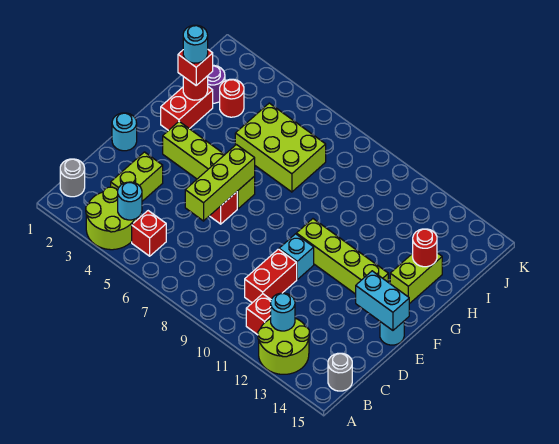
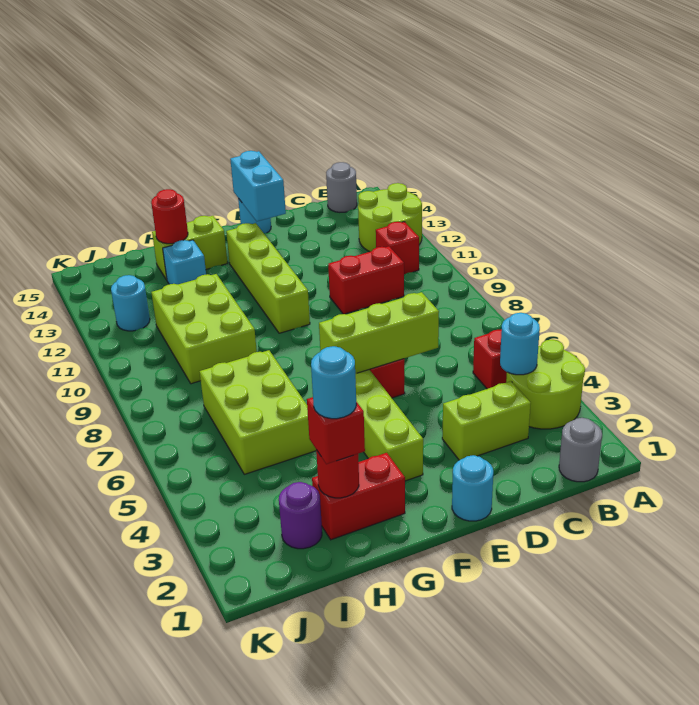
cyan 1x1 round brick [271,293,295,331] -> cyan 1x1 round brick moved to [111,275,150,331]
cyan 1x1 brick [279,234,314,279] -> cyan 1x1 brick moved to [163,240,206,284]
none -> lime 2x3 brick [151,274,257,384]
red 1x1 round brick [220,79,244,117] -> none

